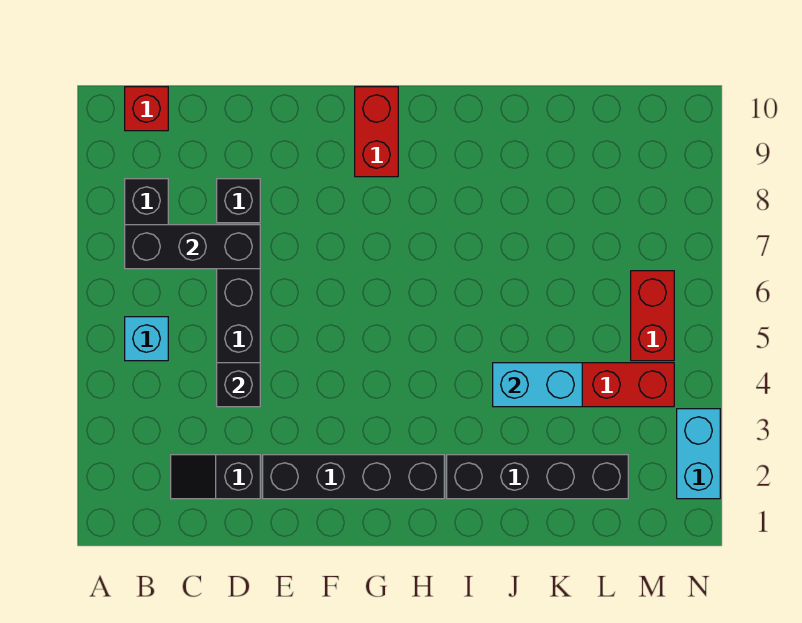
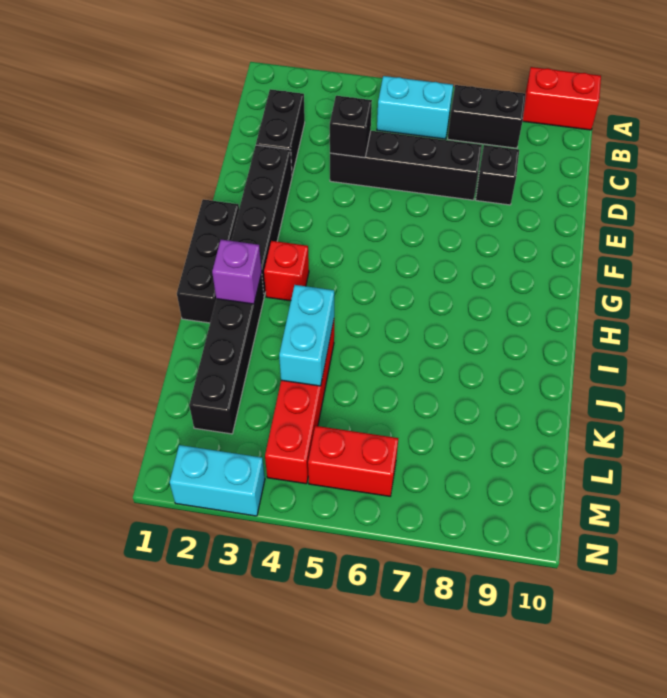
cyan 1x1 brick [125,317,168,361] -> cyan 1x2 brick [377,76,453,139]
black 1x3 brick [125,225,260,269] -> black 1x3 brick moved to [177,199,239,323]
red 1x1 brick [125,87,168,131] -> red 1x1 brick moved to [264,241,309,301]
black 1x2 slope [171,455,260,499] -> black 1x2 brick [256,89,305,175]
red 1x2 brick [355,87,398,177] -> red 1x2 brick moved to [523,67,601,130]
none -> purple 1x1 brick [212,240,262,304]

